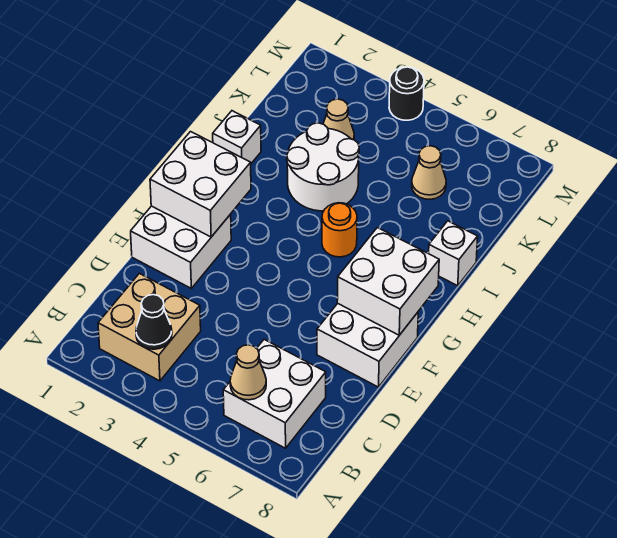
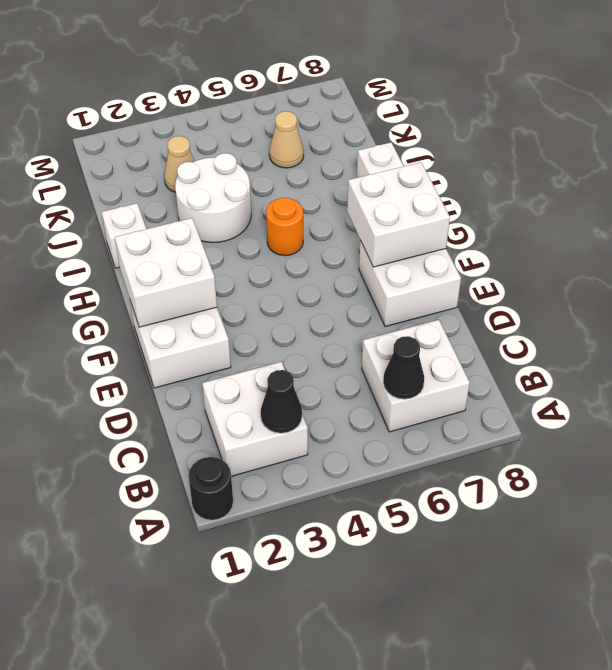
tan 2x2 brick [98,273,201,381] -> white 2x2 brick [202,362,308,476]
tan 1x1 cone [230,345,266,400] -> black 1x1 cone [383,336,424,399]
black 1x1 round brick [389,67,424,120] -> black 1x1 round brick moved to [188,457,233,520]

